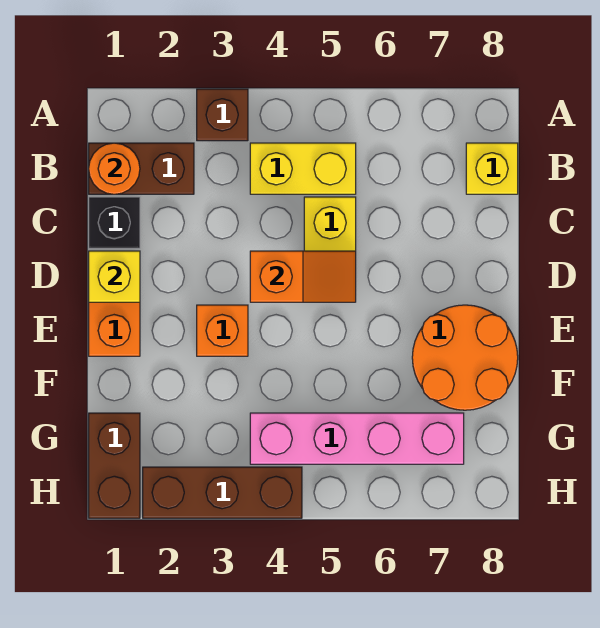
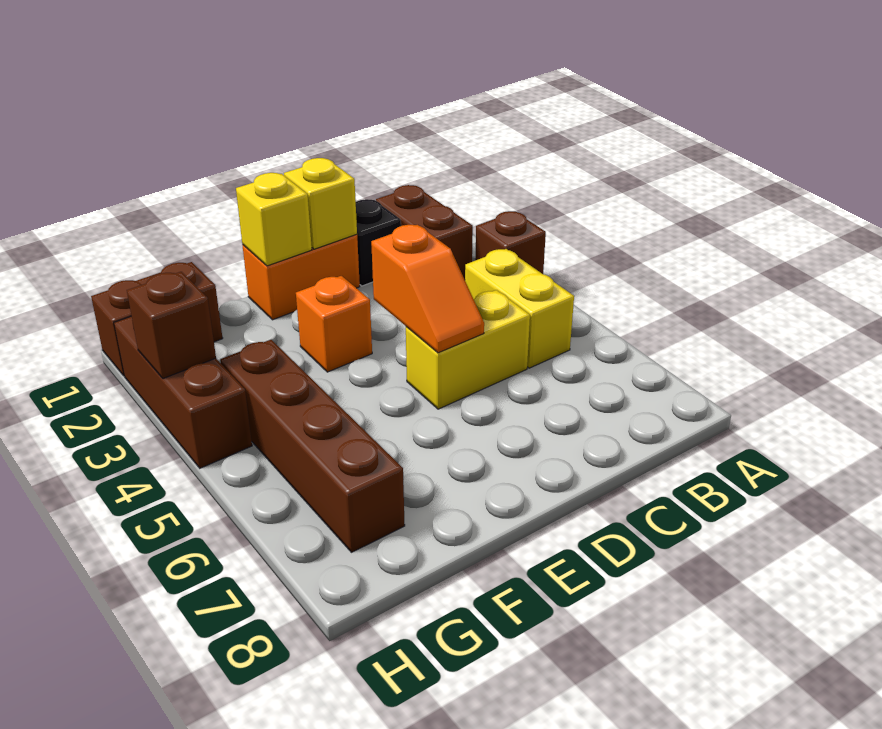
orange 1x1 round brick [89,143,140,194] -> none
yellow 1x1 brick [466,143,518,194] -> yellow 1x1 brick moved to [236,173,312,266]
orange 2x2 round brick [412,305,518,410] -> none
pink 1x4 brick [250,413,464,464] -> brown 1x4 brick [220,340,405,552]
none -> brown 1x1 brick [127,272,216,378]

